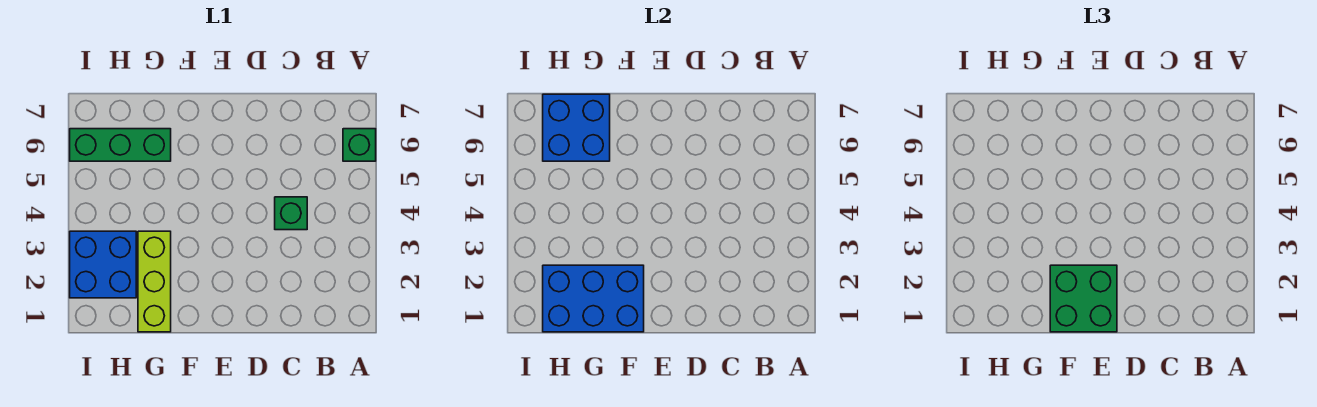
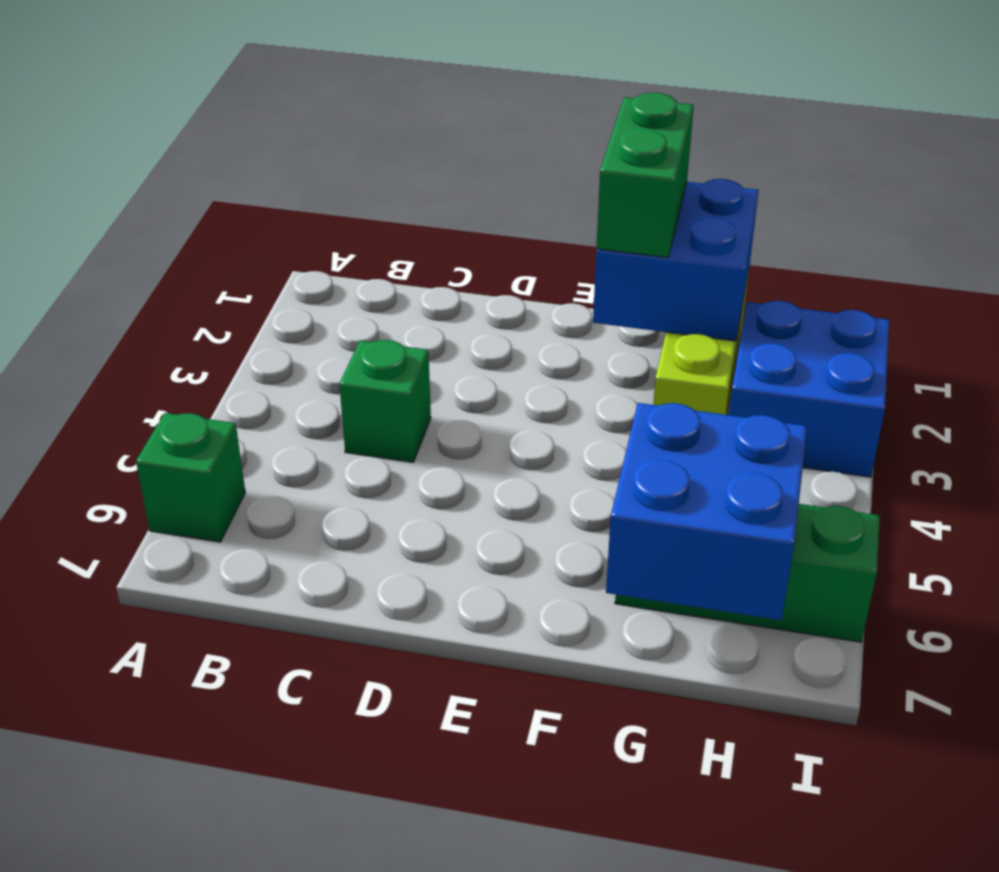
green 2x2 brick [1050,265,1117,332] -> green 1x2 brick [596,93,694,257]
blue 2x3 brick [543,265,644,332] -> blue 2x2 brick [593,179,759,341]

